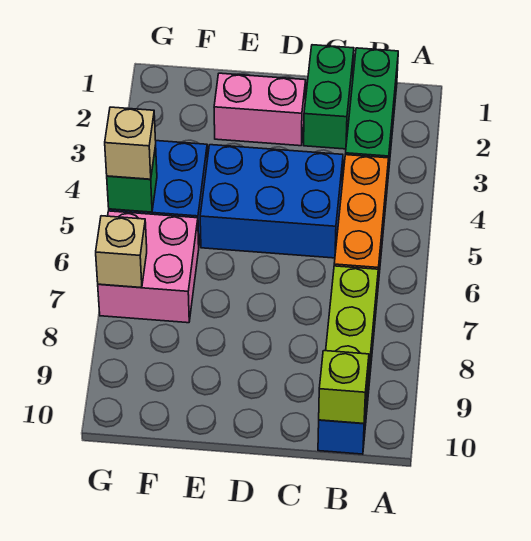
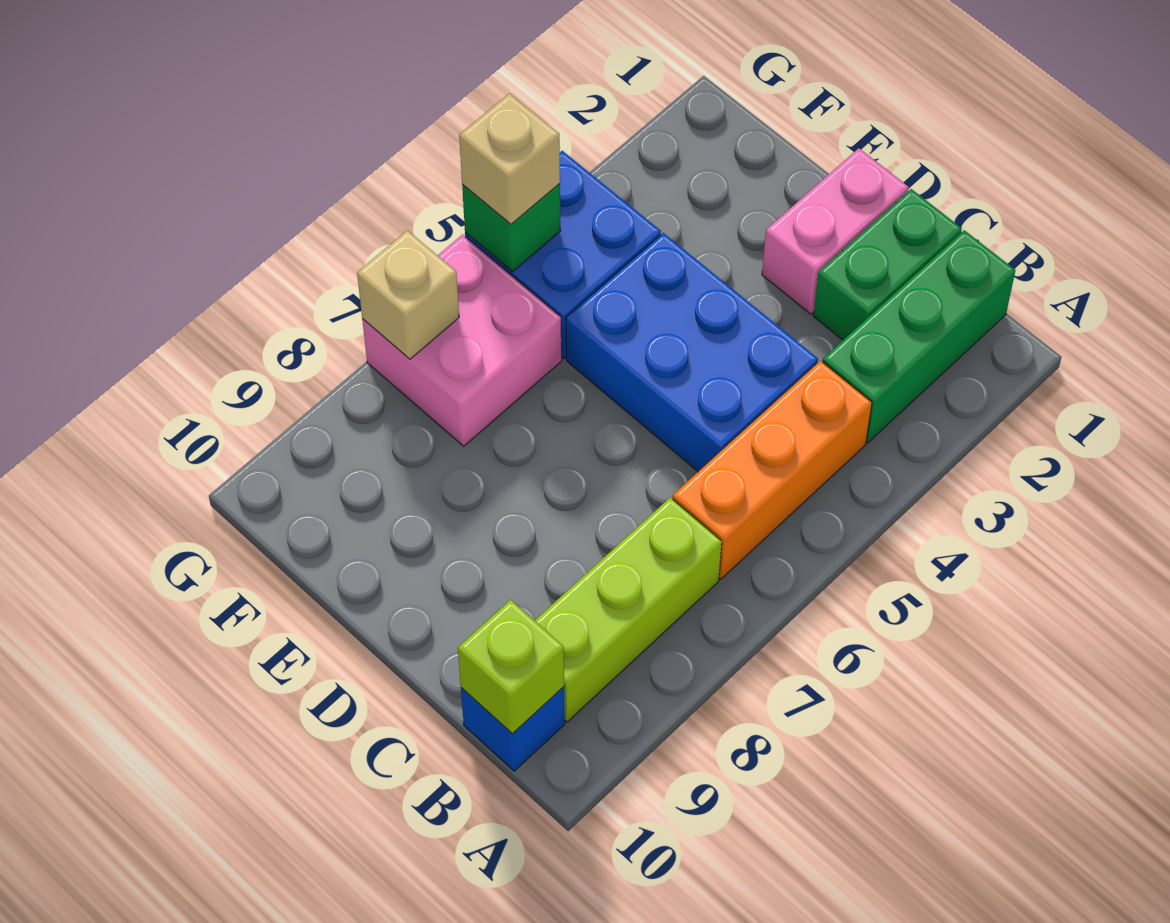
pink 1x2 brick [214,73,306,146] -> pink 1x2 brick turned to [762,148,909,314]

